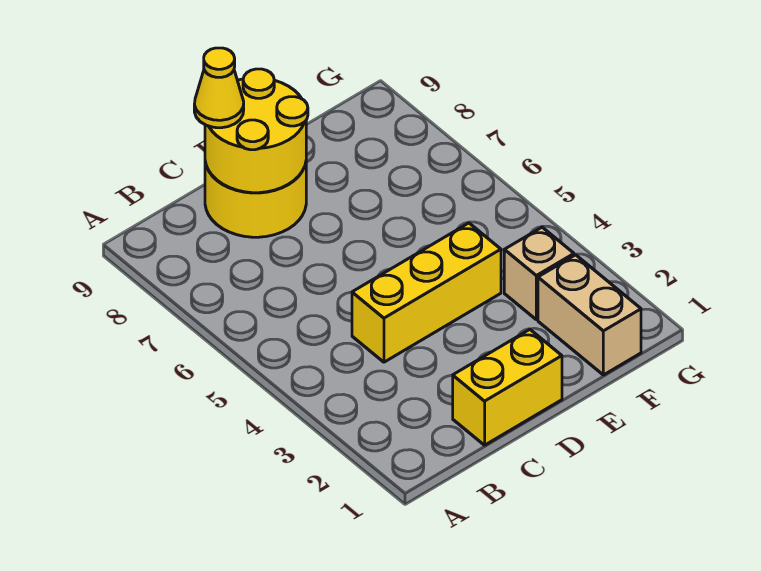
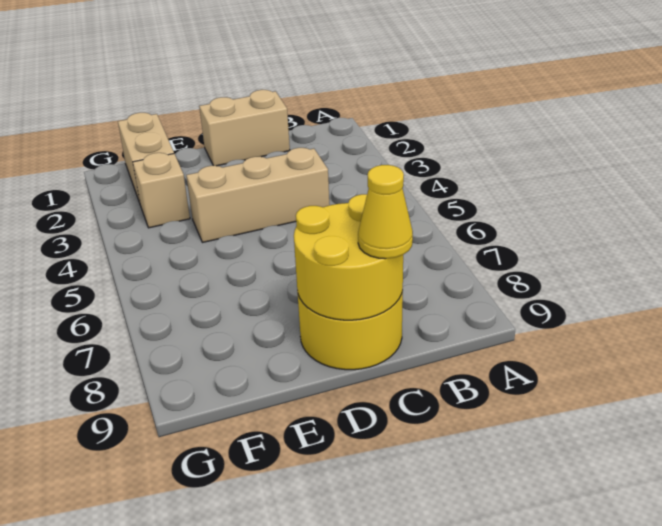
yellow 1x2 brick [453,330,562,445] -> tan 1x2 brick [199,90,290,166]
yellow 1x3 brick [352,223,501,362] -> tan 1x3 brick [186,148,329,243]

